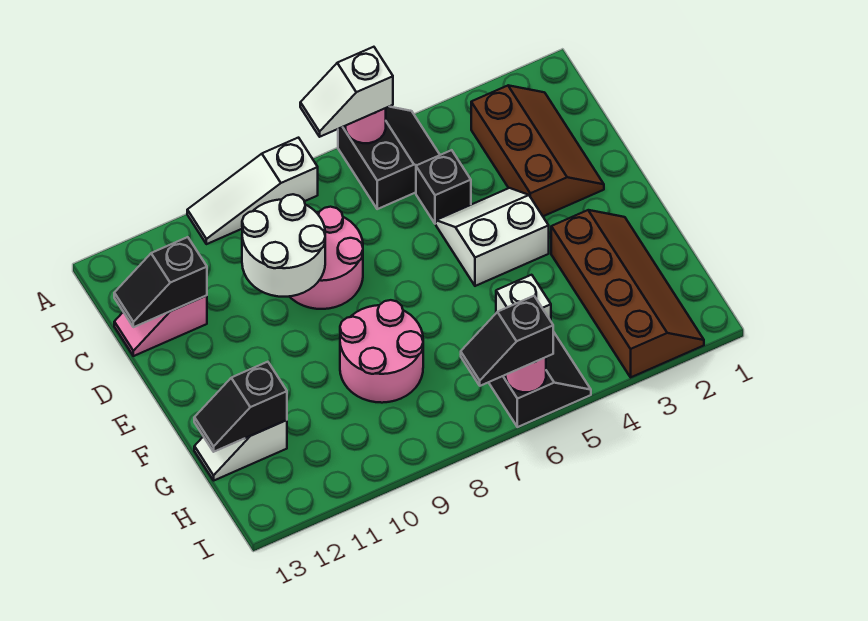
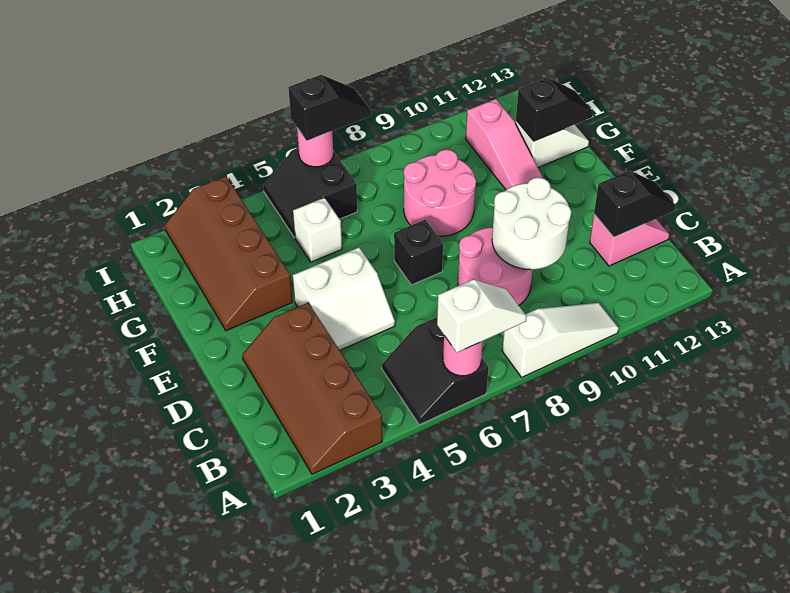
brown 2x3 slope [471,85,604,216] -> brown 2x4 slope [242,303,382,474]
black 1x1 brick [416,150,471,224] -> black 1x1 brick moved to [394,220,443,285]
none -> pink 1x3 slope [466,99,543,190]

